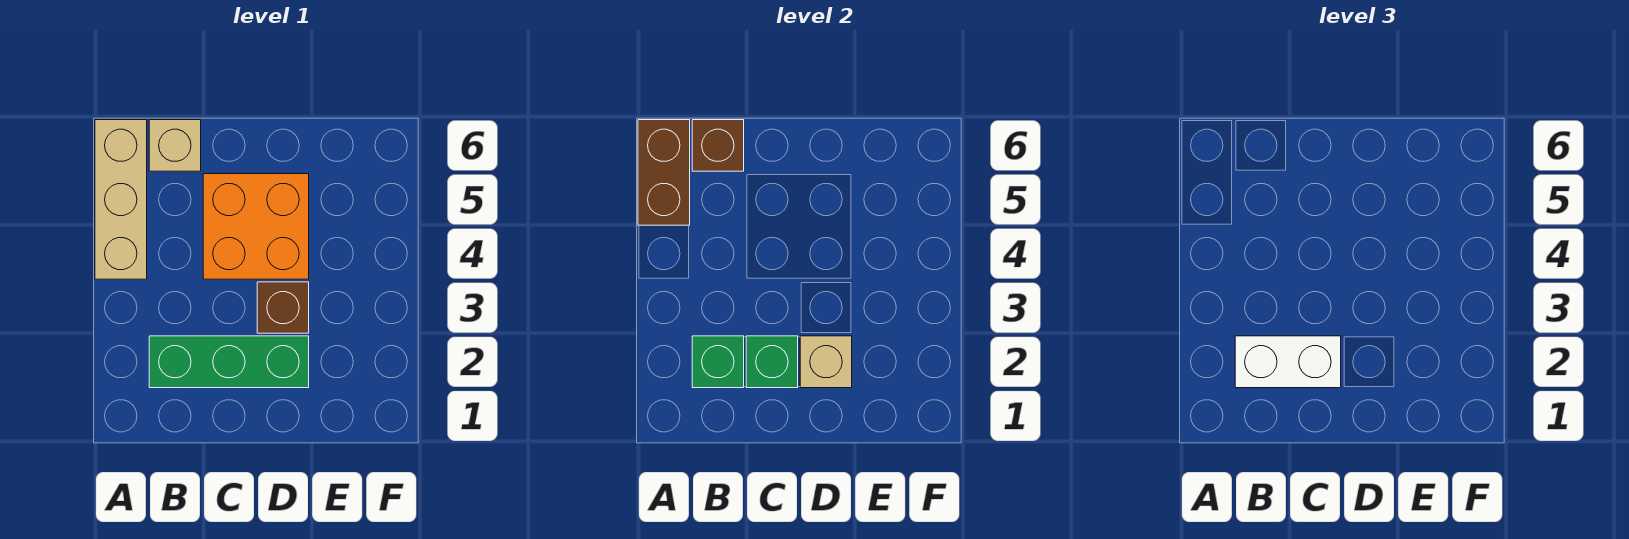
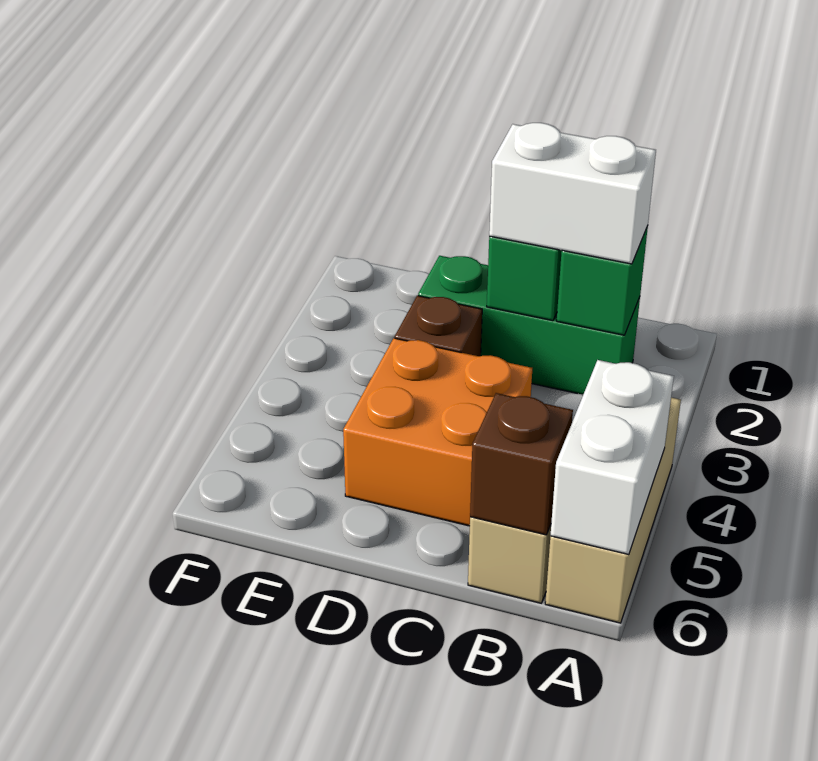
brown 1x2 brick [638,120,690,225] -> white 1x2 brick [551,360,674,555]
tan 1x1 brick [800,336,852,388] -> none

